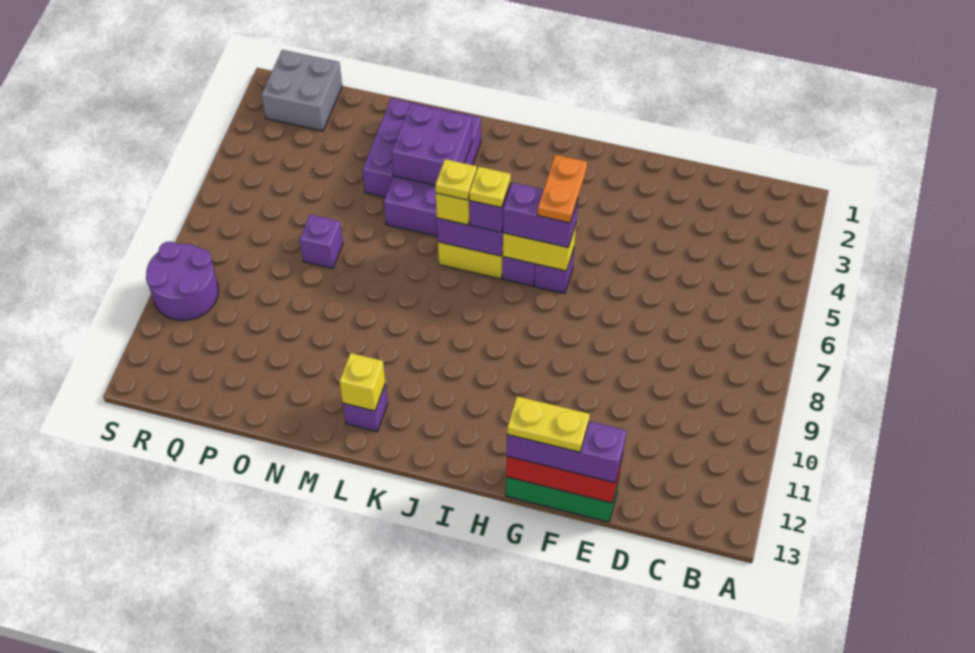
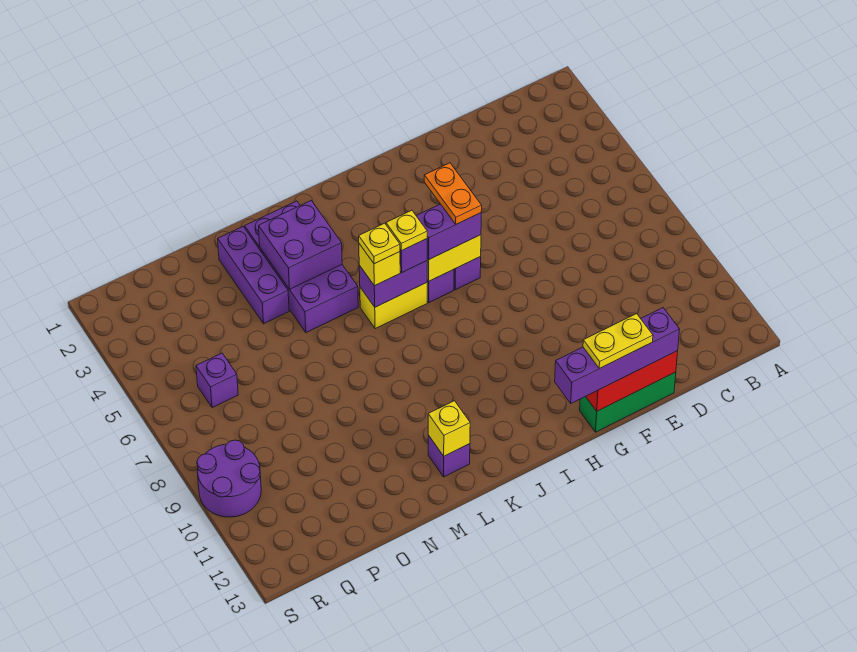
purple 1x3 brick [507,421,626,483] -> purple 1x4 brick [555,308,680,403]
purple 1x1 brick [300,214,343,269] -> purple 1x1 brick moved to [196,353,238,408]
grey 2x2 brick [261,50,342,131] -> none

